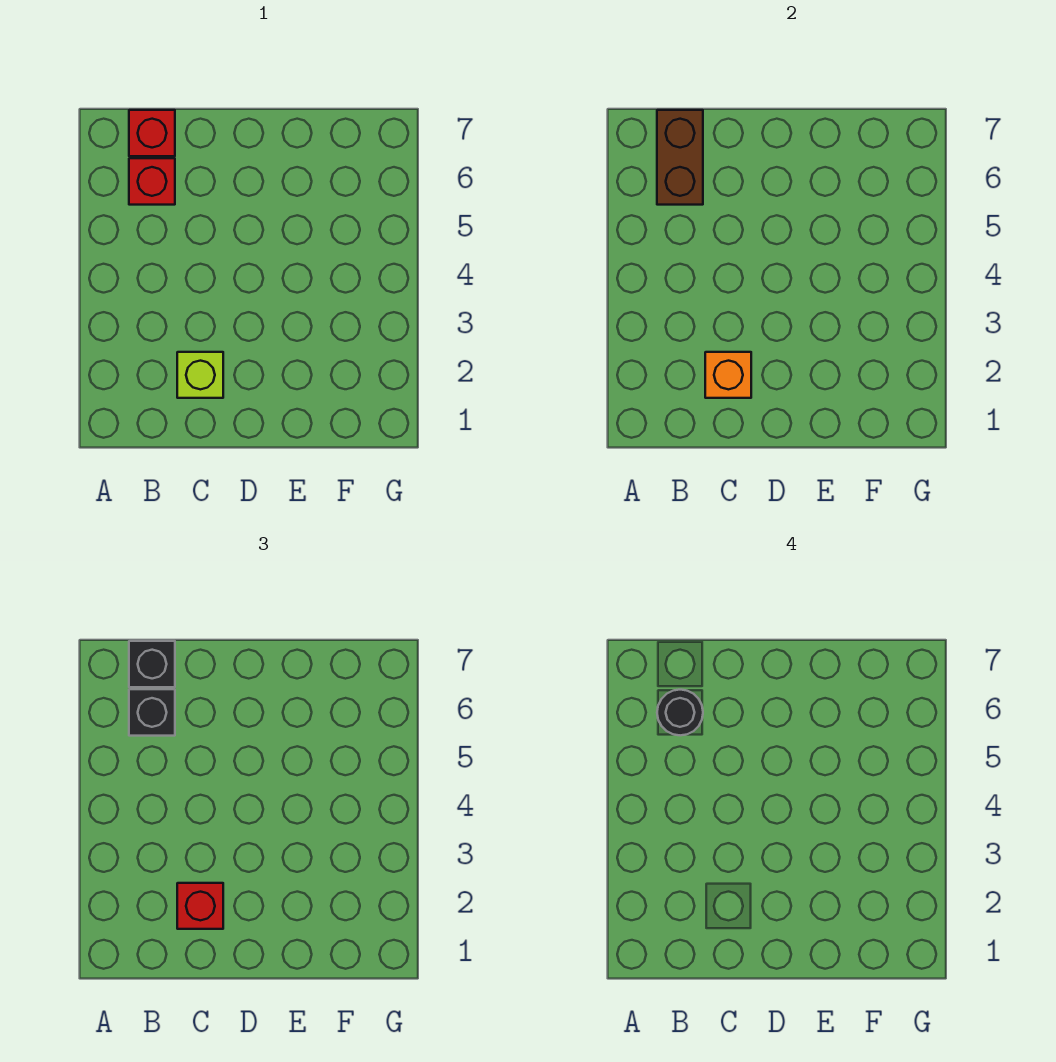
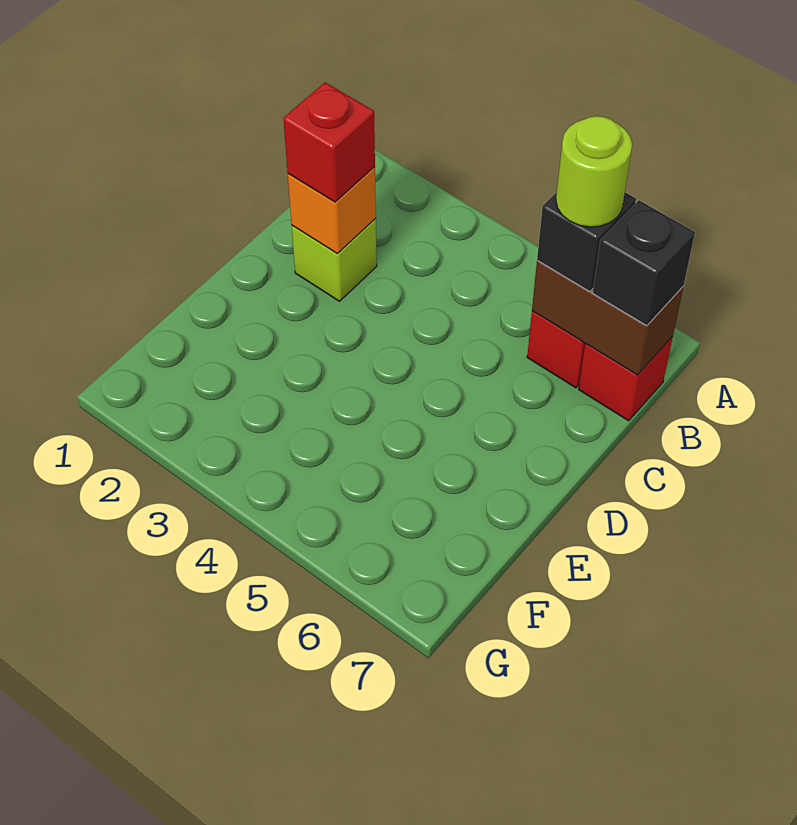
black 1x1 round brick [657,690,703,735] -> lime 1x1 round brick [556,116,632,227]

